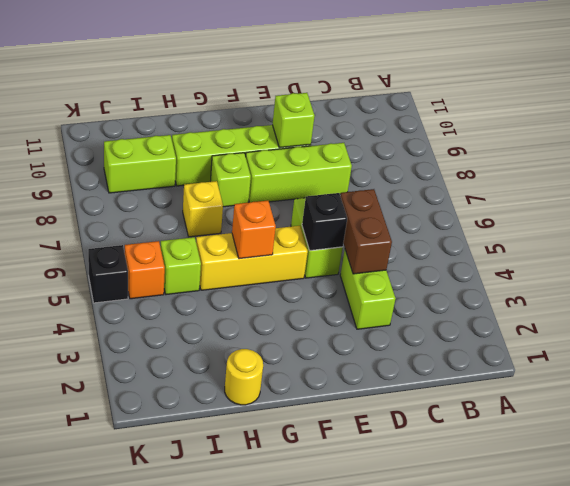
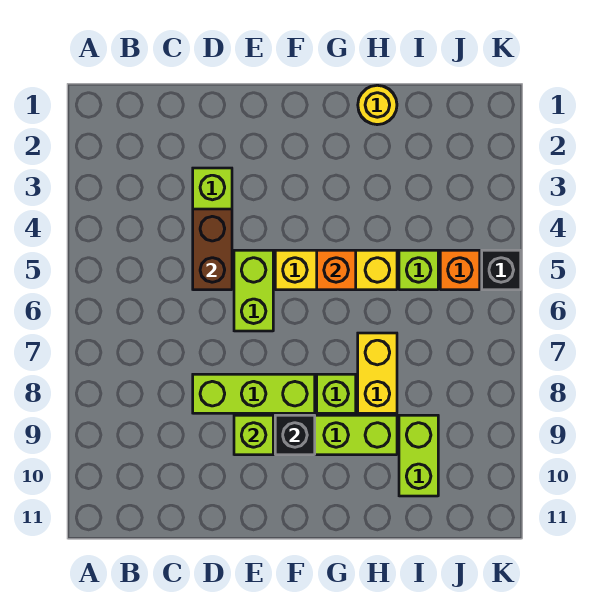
black 1x1 brick [302,193,347,251] -> black 1x1 brick moved to [275,415,315,455]
yellow 1x1 brick [183,181,223,237] -> yellow 1x2 brick [358,333,397,413]
lime 1x2 brick [104,135,176,193] -> lime 1x2 brick turned to [399,415,438,496]

